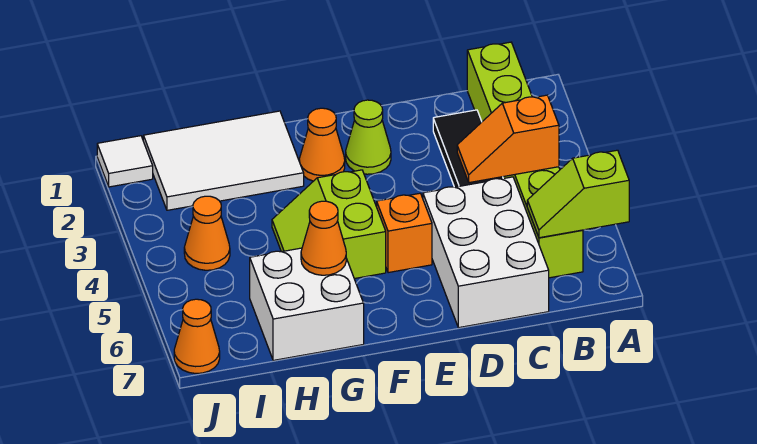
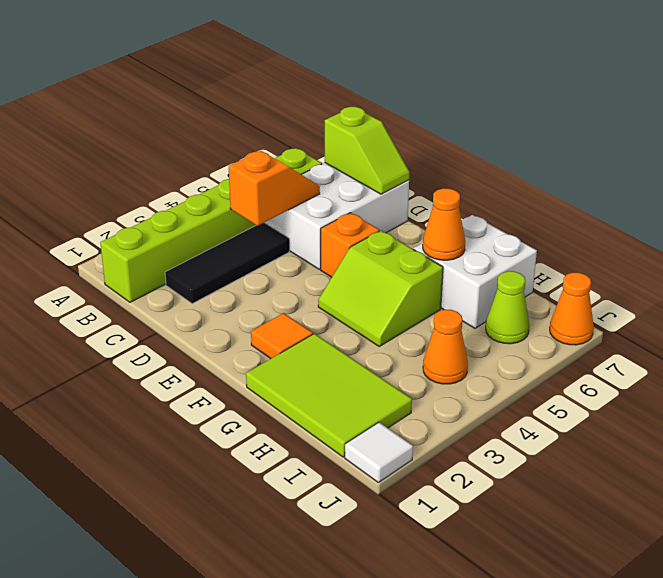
lime 1x2 slope [527,150,629,238] -> lime 1x2 slope moved to [325,107,410,194]
orange 1x2 slope [457,95,559,183] -> orange 1x2 slope turned to [229,151,320,226]
lime 1x1 cone [346,100,391,174] -> lime 1x1 cone moved to [486,271,529,344]
orange 1x1 cone [299,108,345,181] -> orange 1x1 tile [251,313,313,359]
lime 2x2 slope [272,170,386,279] -> lime 2x2 slope turned to [318,231,443,346]
white 2x3 tile [143,111,304,210] -> lime 2x3 tile [246,334,412,457]

